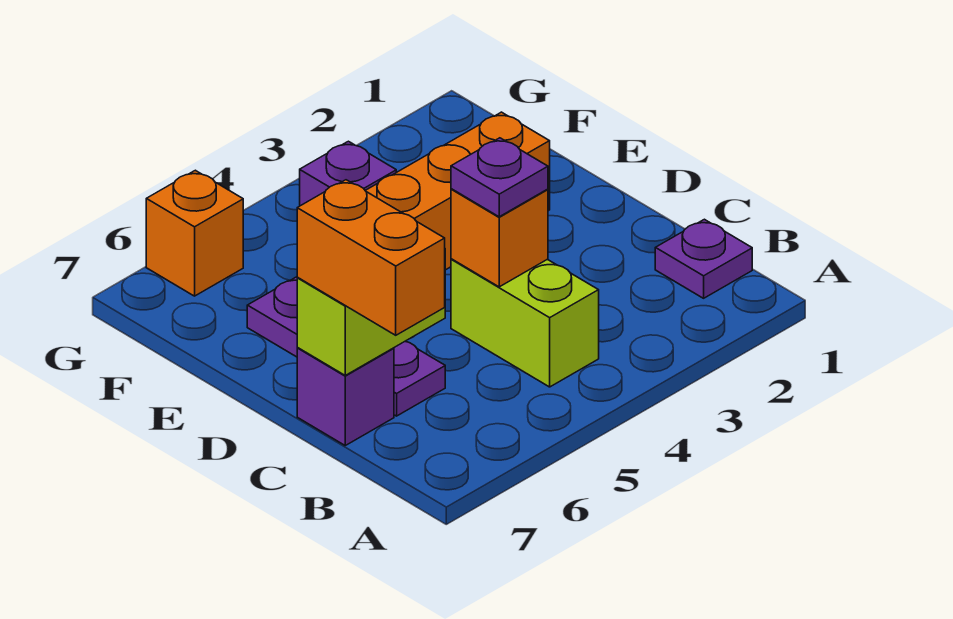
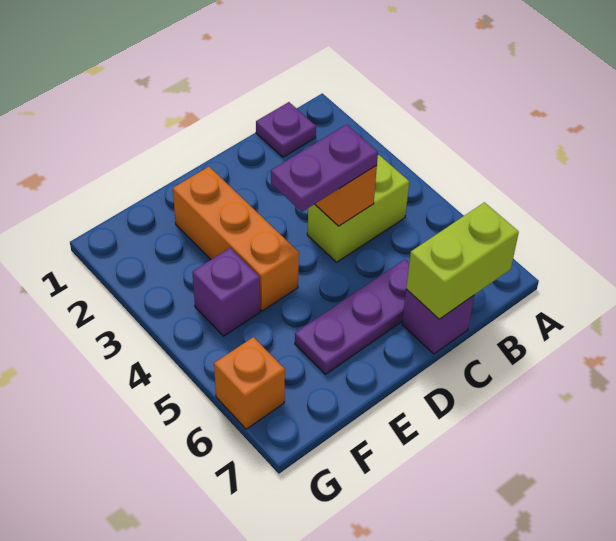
orange 1x2 brick [297,180,445,335] -> none
purple 1x1 plate [451,138,548,217] -> purple 1x2 plate [271,125,378,212]
lime 1x2 brick [297,278,445,375] -> lime 1x2 brick turned to [406,202,519,319]

